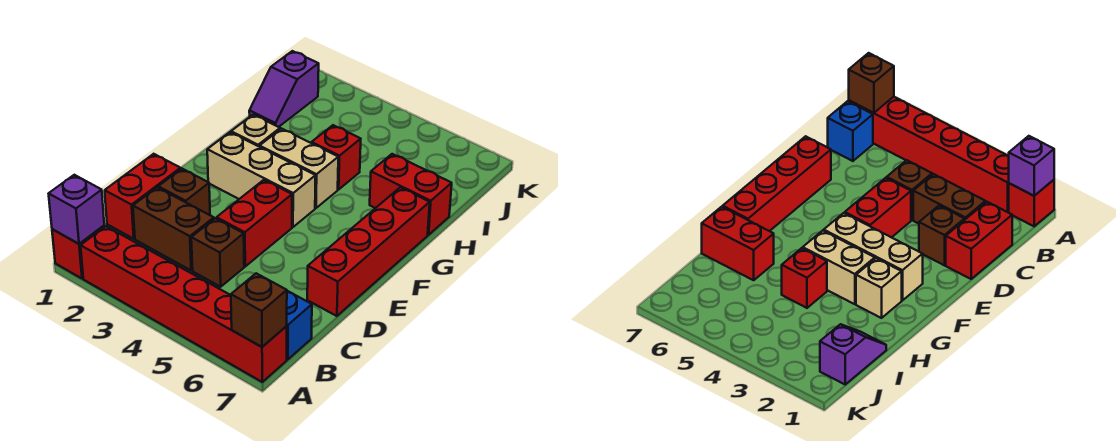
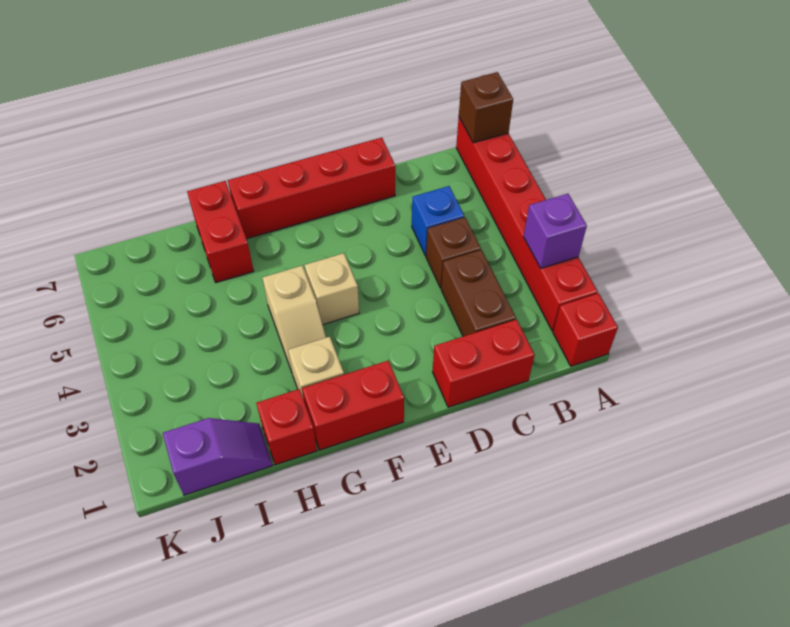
purple 1x1 brick [49,175,104,244] -> purple 1x1 brick moved to [524,194,587,268]
blue 1x1 brick [287,291,312,359] -> blue 1x1 brick moved to [412,186,464,256]
brown 1x1 brick [158,169,210,215] -> none
red 1x2 brick [216,180,292,266] -> red 1x2 brick moved to [302,361,404,450]
tan 1x3 brick [207,132,316,227] -> tan 1x1 brick [305,253,359,325]
tan 1x2 brick [260,129,338,208] -> tan 1x2 slope [263,266,326,372]
red 1x1 brick [312,125,361,189] -> red 1x1 brick moved to [256,389,317,465]

